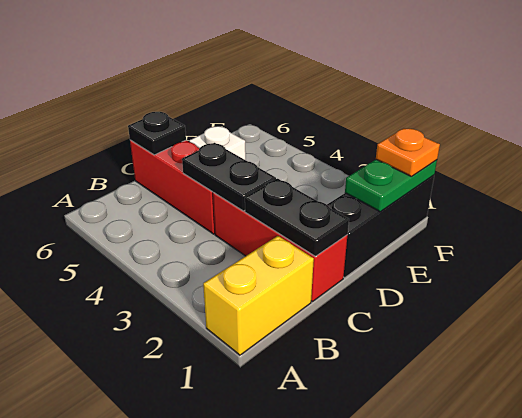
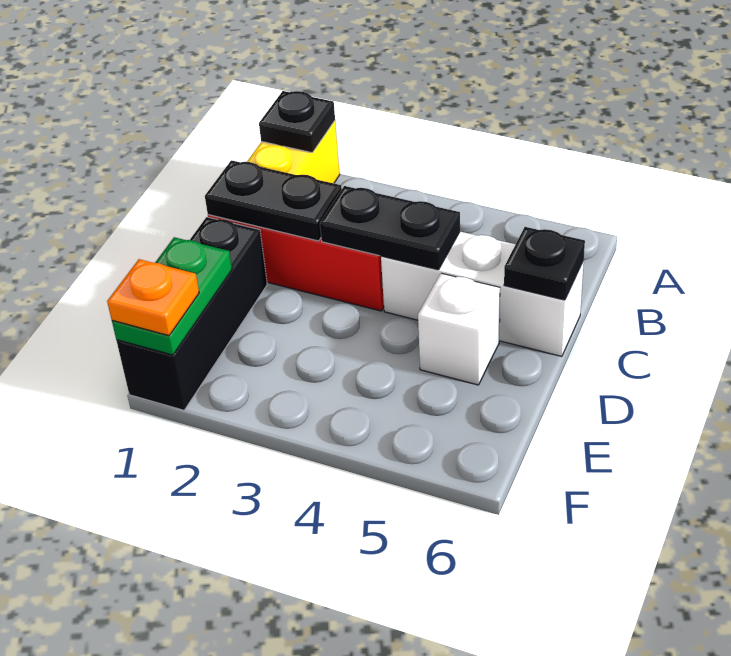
none -> black 1x1 plate [259,91,335,153]
red 1x3 brick [130,140,215,234] -> white 1x3 brick [381,232,584,356]

